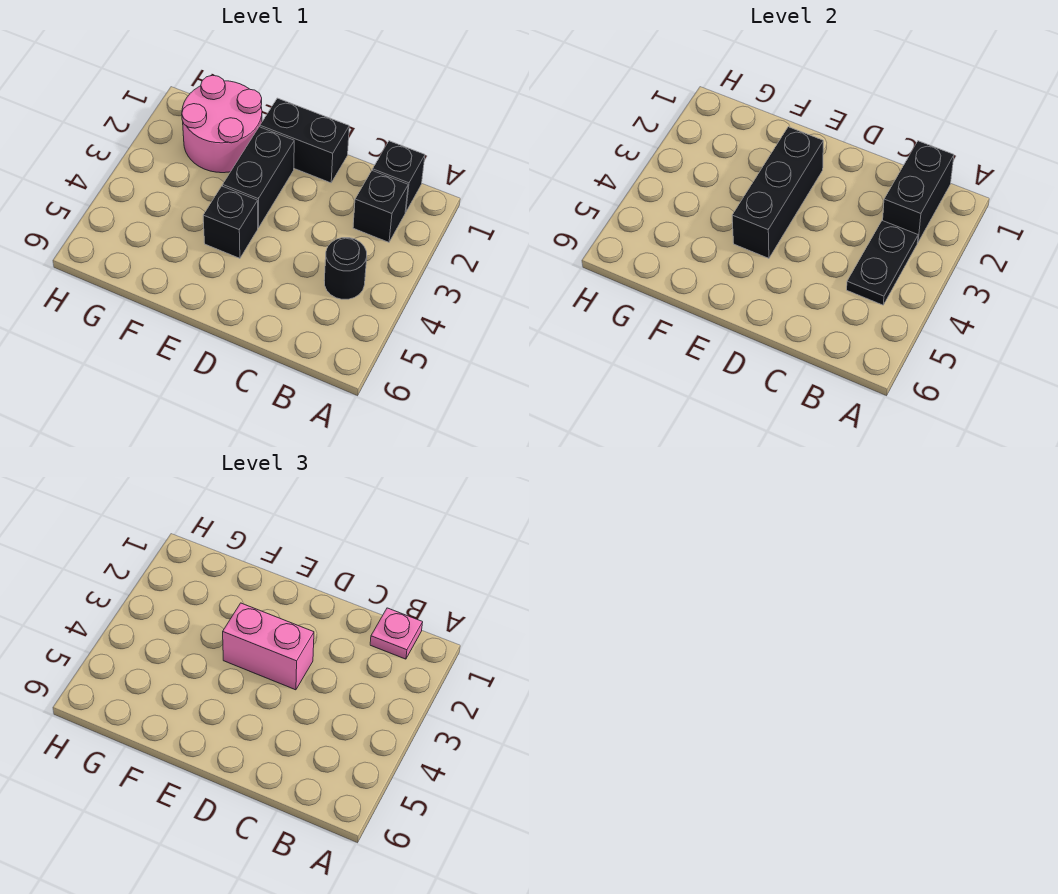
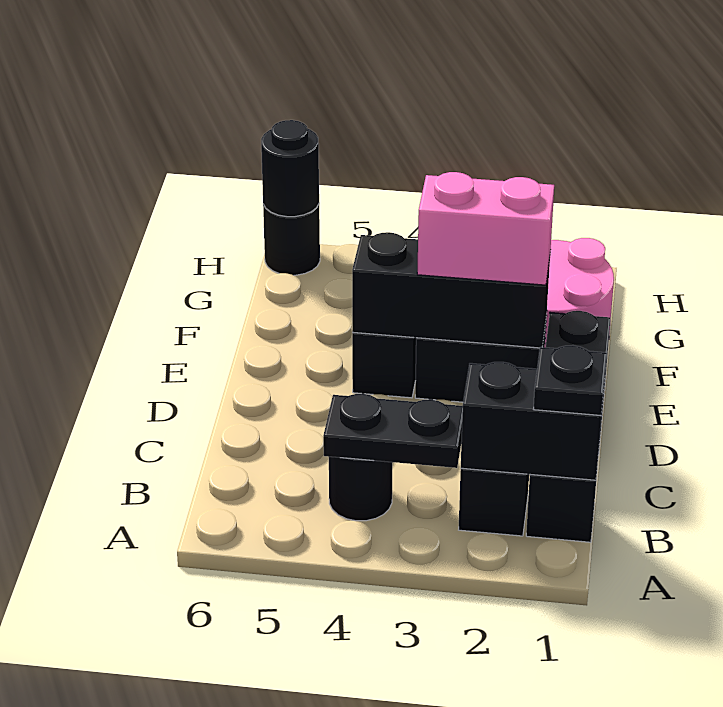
pink 1x1 plate [370,608,423,659] -> black 1x1 plate [534,345,607,415]
pink 1x2 brick [223,603,314,690] -> pink 1x2 brick turned to [417,172,554,285]
none -> black 1x1 round brick [263,205,320,275]
none -> black 1x1 round brick [261,120,319,217]

